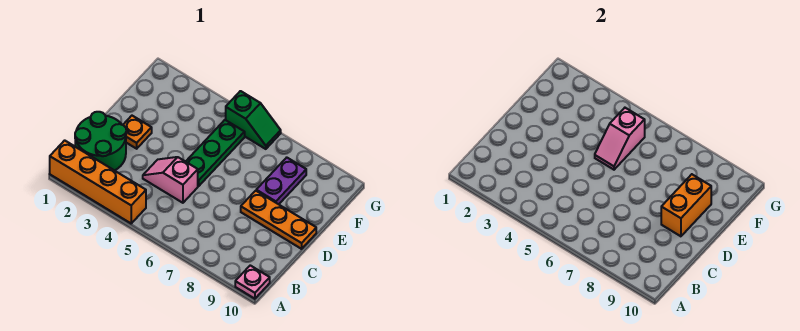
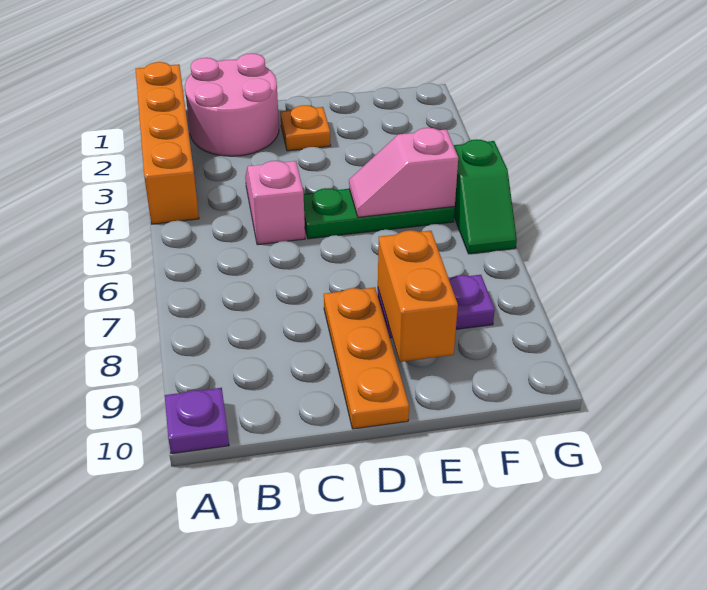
pink 1x1 plate [235,265,270,299] -> purple 1x1 plate [165,388,229,454]
green 2x2 round brick [75,112,126,171] -> pink 2x2 round brick [185,53,279,156]
orange 1x2 brick [661,174,711,236] -> orange 1x2 brick turned to [378,230,458,362]

